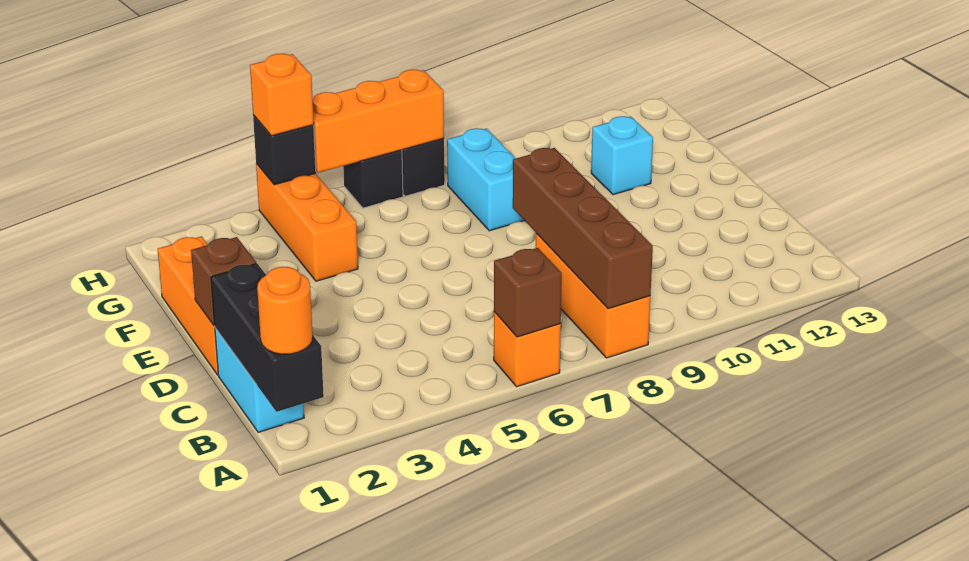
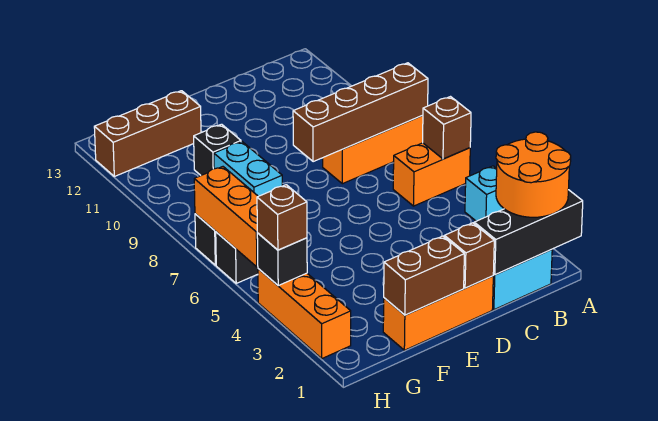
orange 1x1 round brick [257,267,313,354] -> orange 2x2 round brick [496,132,571,217]
orange 1x1 brick [494,312,561,387] -> orange 1x2 brick [393,143,470,206]
none -> brown 1x2 brick [384,236,464,315]
orange 1x3 brick [256,164,358,281] -> orange 1x3 brick turned to [258,269,351,358]
cyan 1x2 brick [447,128,524,231] -> cyan 1x2 brick turned to [214,142,282,196]
none -> black 1x1 brick [194,124,241,175]
cyan 1x1 brick [591,116,653,195] -> cyan 1x1 brick moved to [465,166,504,221]
none -> brown 1x3 brick [94,91,201,176]
orange 1x1 brick [250,54,314,136] -> brown 1x1 brick [257,185,307,250]

